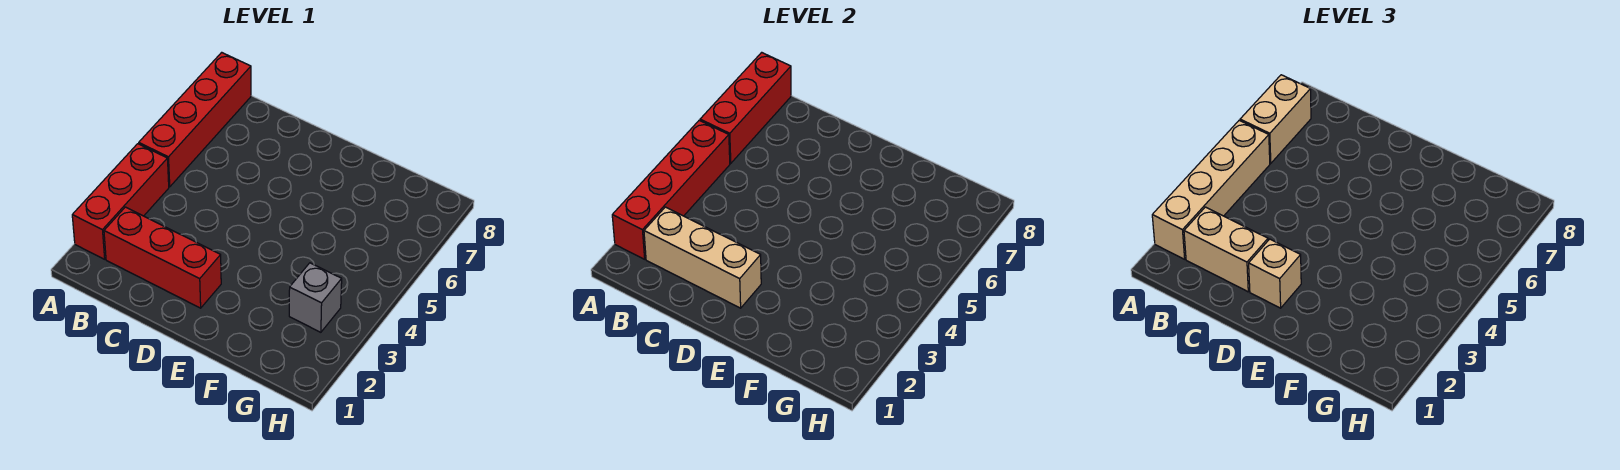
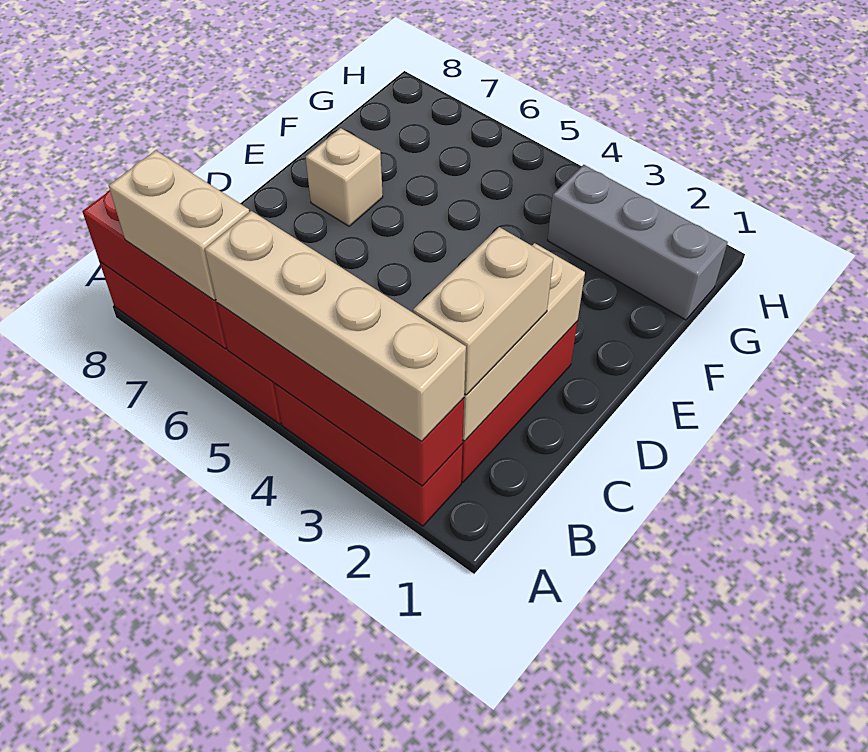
tan 1x1 brick [1249,239,1301,308] -> tan 1x1 brick moved to [306,128,383,226]
grey 1x1 brick [289,263,342,332] -> grey 1x3 brick [547,165,728,320]

